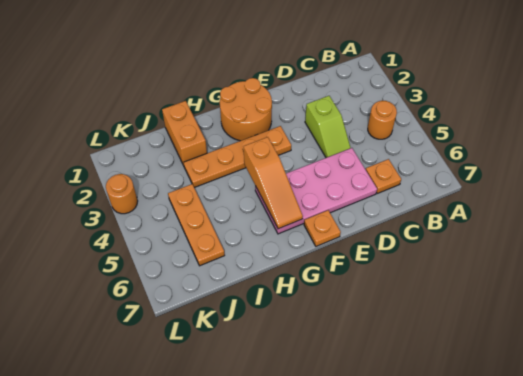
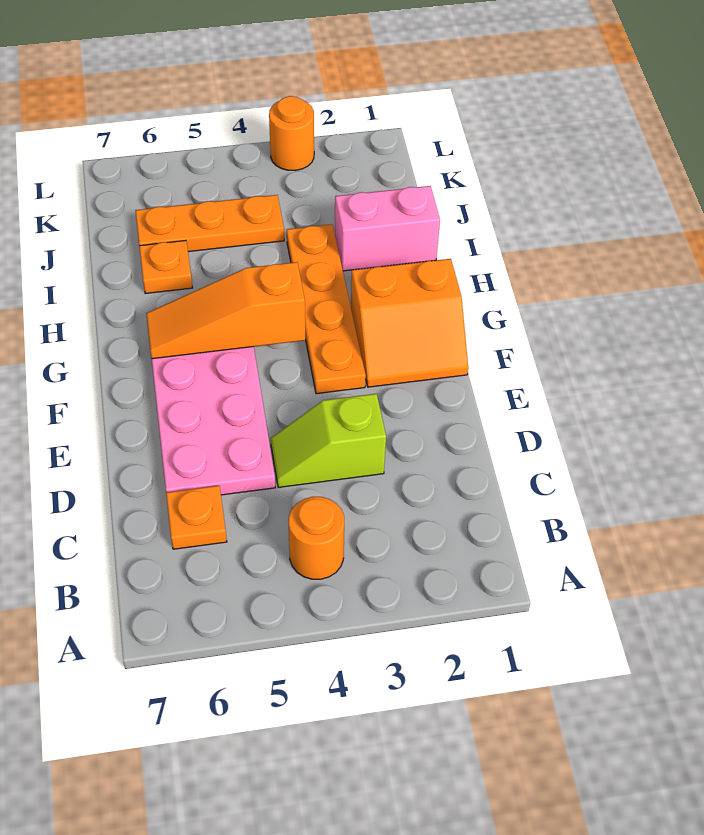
orange 2x2 round brick [220,78,272,141] -> orange 2x2 slope [351,259,468,387]
orange 1x1 plate [304,210,341,246] -> orange 1x1 plate moved to [139,240,192,294]
orange 1x2 brick [162,101,207,165] -> pink 1x2 brick [335,186,440,271]

